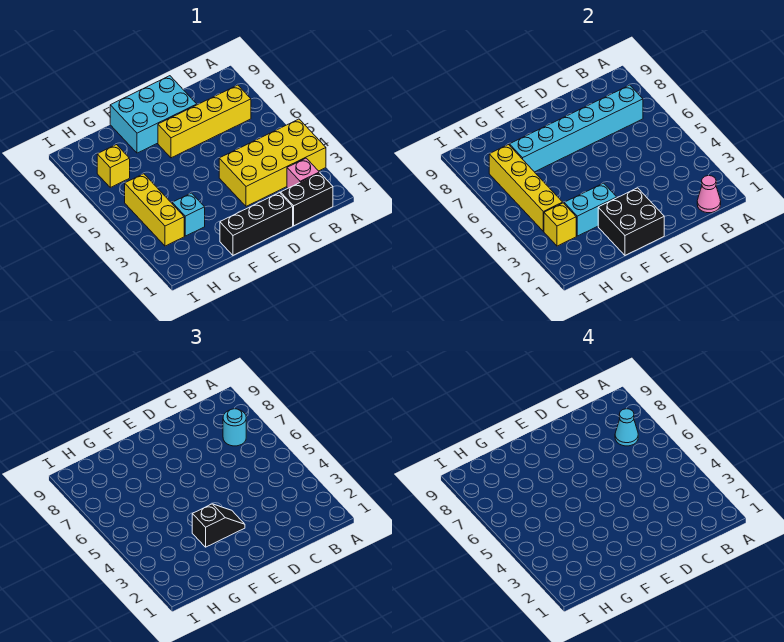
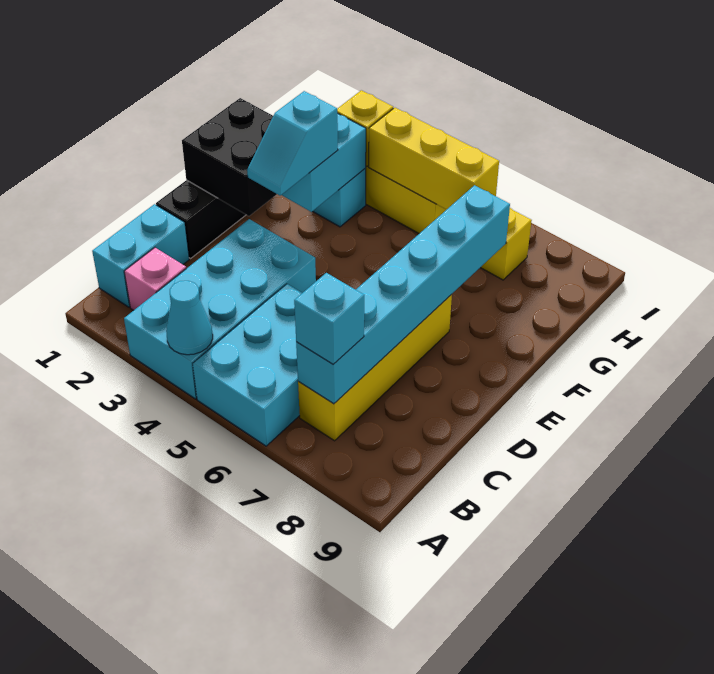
yellow 2x4 brick [219,119,326,206] -> cyan 2x4 brick [124,219,316,399]
black 1x2 brick [281,173,333,226] -> cyan 1x2 brick [92,204,189,307]
pink 1x1 cone [697,176,721,213] -> none
cyan 1x1 round brick [223,409,246,446] -> cyan 1x1 brick [294,273,364,364]
cyan 1x1 cone [615,409,638,446] -> cyan 1x1 cone moved to [166,281,213,355]
cyan 2x3 brick [110,76,197,153] -> cyan 2x3 brick moved to [193,284,302,446]
black 1x2 slope [192,504,245,547] -> cyan 1x2 slope [247,91,338,195]
yellow 1x4 brick [489,145,563,231] -> yellow 1x3 brick [369,108,499,210]

